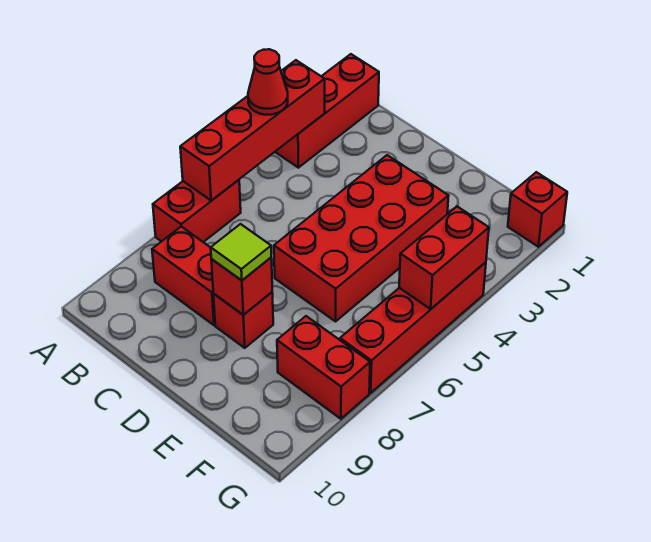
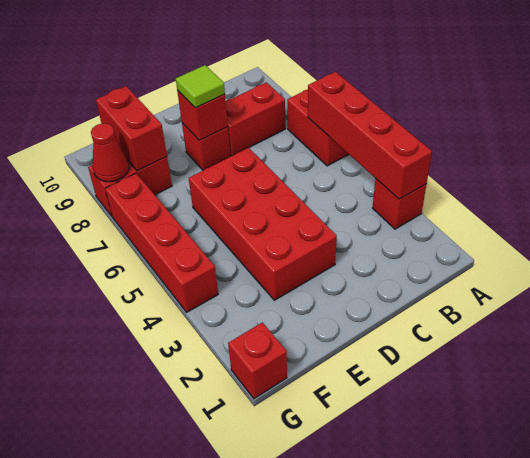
red 1x3 brick [275,54,379,168] -> red 1x1 brick [373,179,427,229]
red 1x1 cone [248,49,288,115] -> red 1x1 cone moved to [91,123,129,182]
red 1x2 brick [399,207,489,309] -> red 1x2 brick moved to [96,86,167,171]

